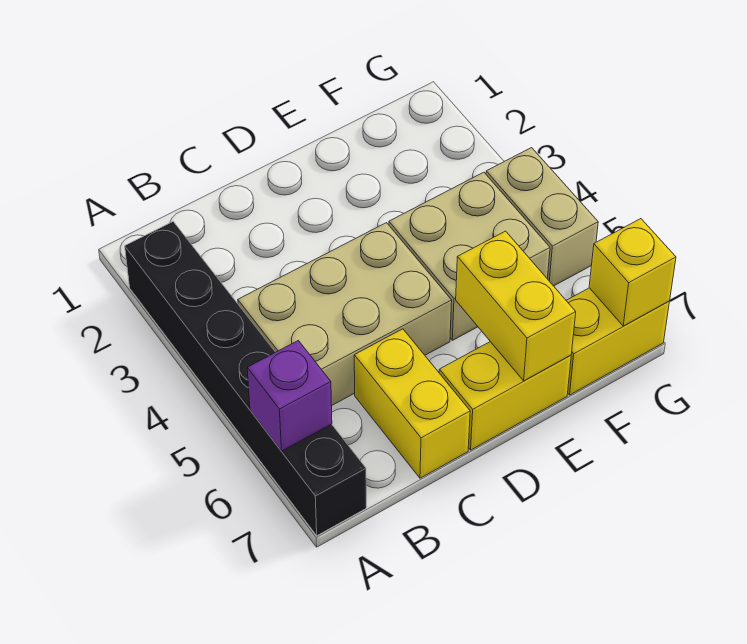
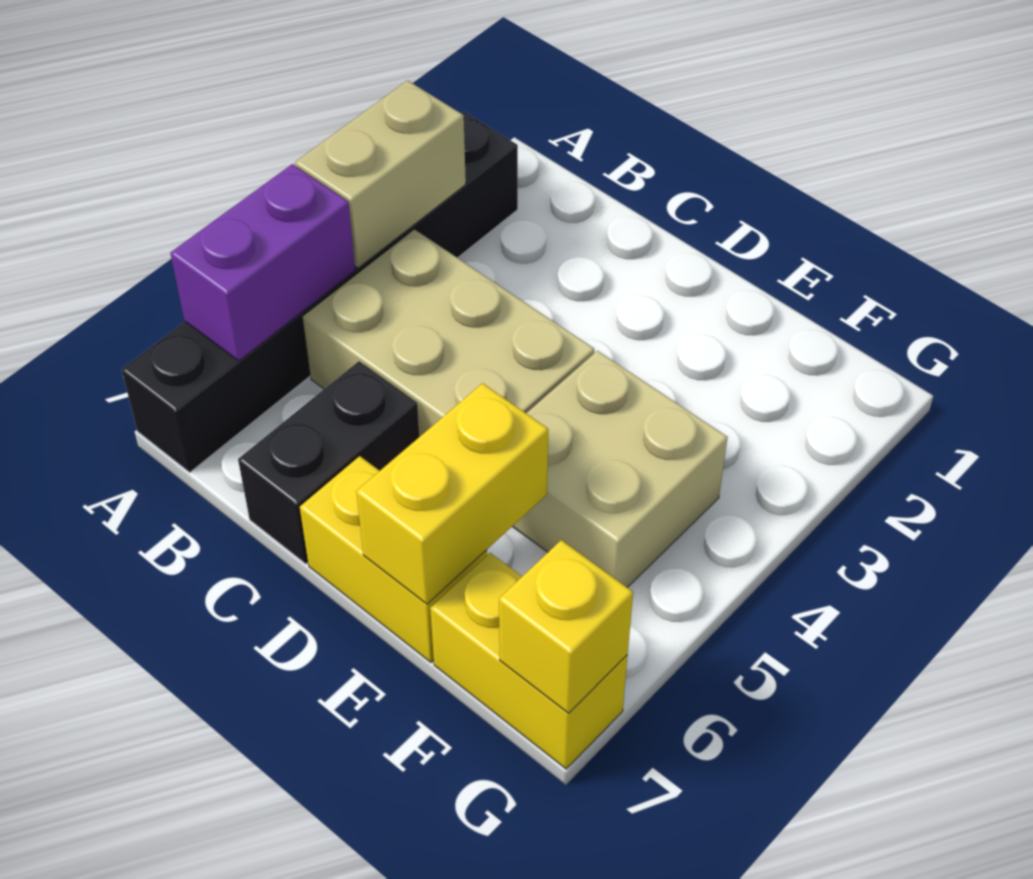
purple 1x1 brick [247,341,332,451] -> purple 1x2 brick [171,164,355,361]
yellow 1x2 brick [354,329,470,478] -> black 1x2 brick [238,361,420,564]
tan 1x2 brick [486,148,598,286] -> tan 1x2 brick moved to [295,80,466,268]

